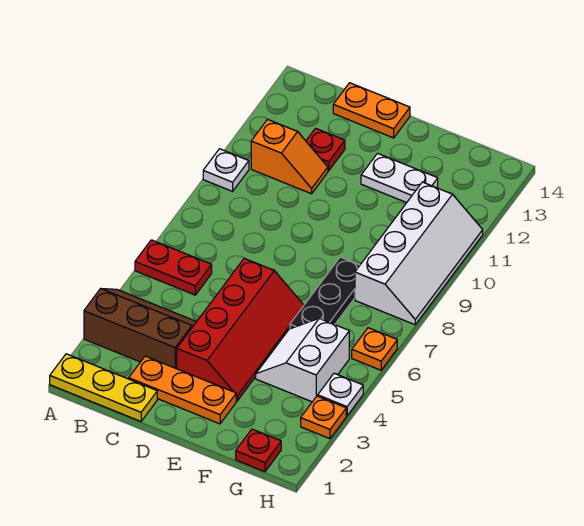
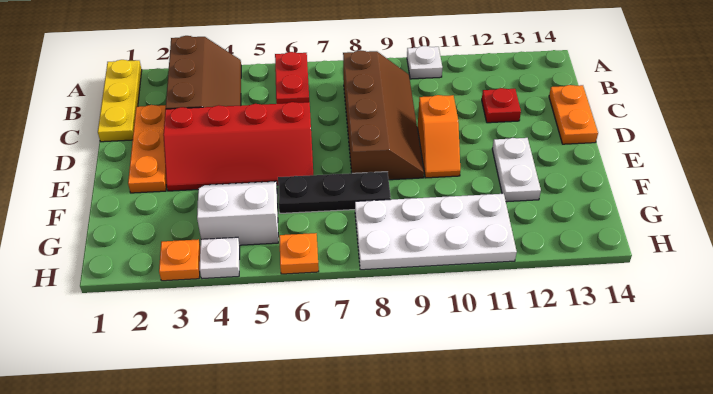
none -> brown 2x4 slope [343,50,424,180]
orange 1x2 slope [251,119,328,194] -> orange 1x2 slope moved to [418,95,460,178]
red 1x1 plate [236,429,281,472] -> none
white 2x4 slope [355,182,483,325] -> white 2x4 plate [355,194,517,270]

